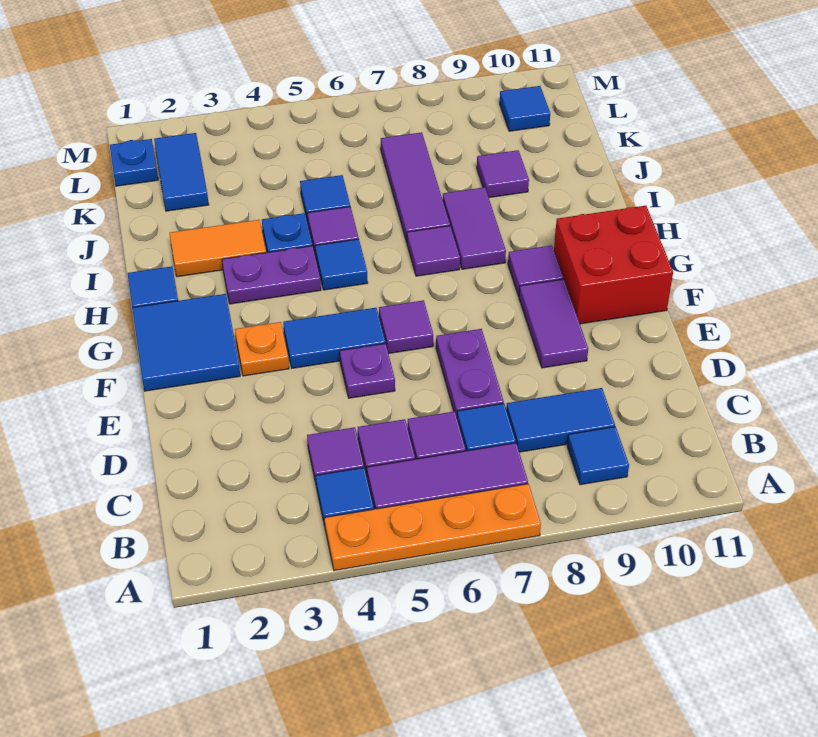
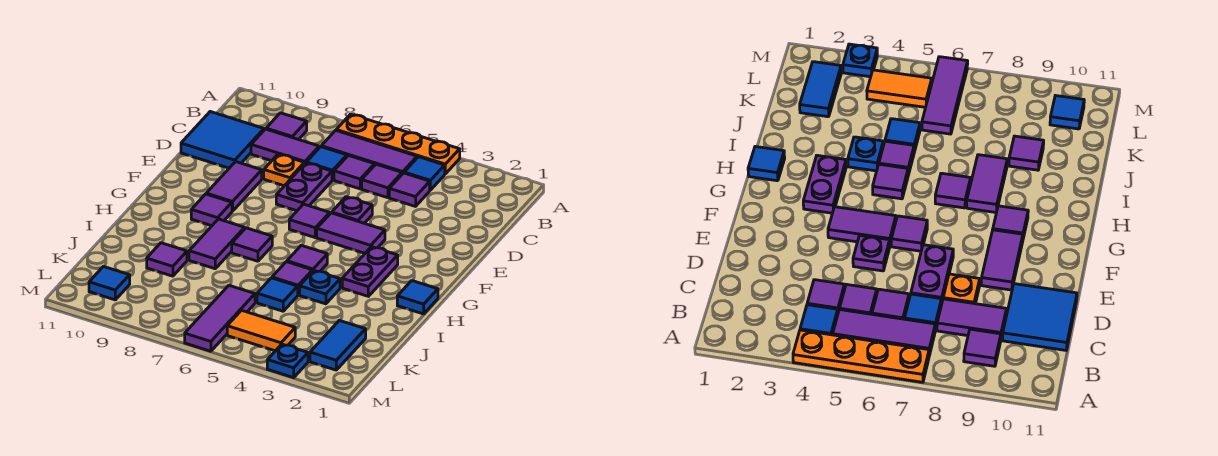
blue 1x1 tile [567,427,629,485] -> purple 1x1 tile [266,113,307,140]
blue 1x2 tile [506,388,615,452] -> purple 1x2 tile [251,129,319,164]
blue 2x2 tile [132,294,240,391] -> blue 2x2 tile moved to [181,112,264,168]
orange 1x1 plate [235,322,289,376] -> orange 1x1 plate moved to [264,154,304,186]
blue 1x2 tile [283,308,385,368] -> purple 1x2 tile [317,213,385,253]
red 2x2 brick [554,206,673,324] -> none
purple 1x2 plate [222,246,321,304] -> purple 1x2 plate turned to [342,247,398,296]
blue 1x1 tile [315,239,368,290] -> purple 1x1 tile [287,245,327,272]
orange 1x2 tile [169,220,266,277] -> orange 1x2 tile moved to [227,310,295,351]
purple 1x3 tile [381,132,450,242] -> purple 1x3 tile moved to [185,285,255,351]
blue 1x1 plate [110,139,158,186] -> blue 1x1 plate moved to [267,344,308,378]

